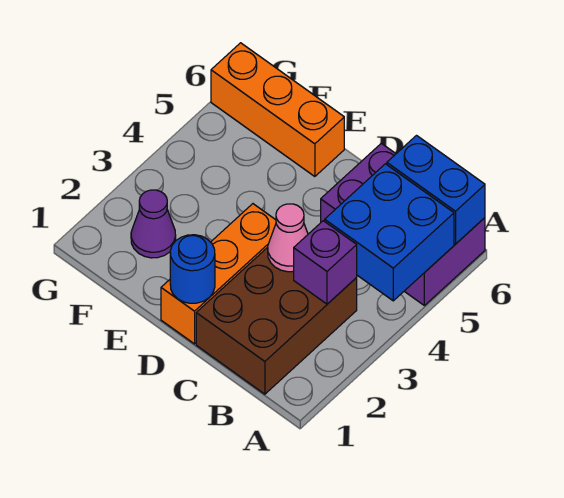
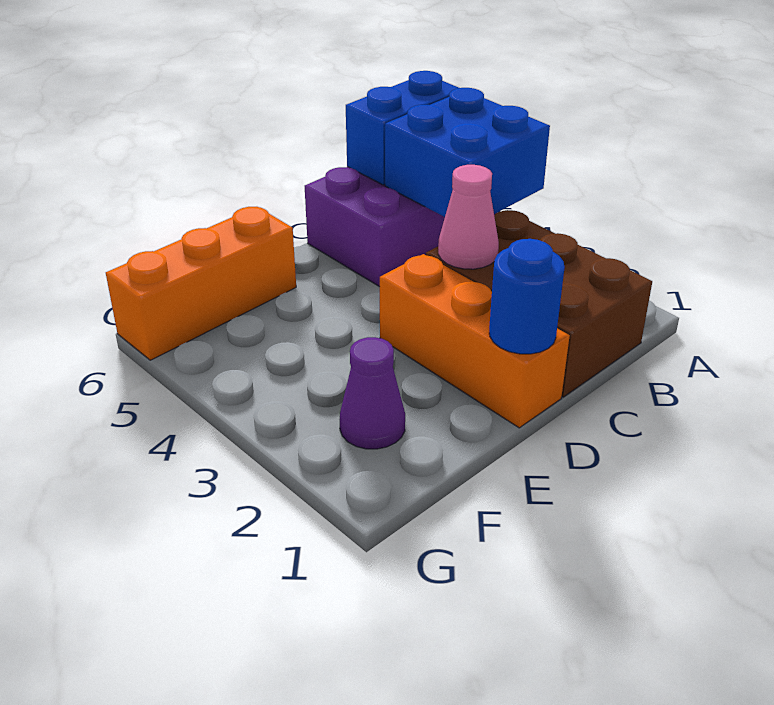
purple 1x1 brick [294,221,357,304] -> none

